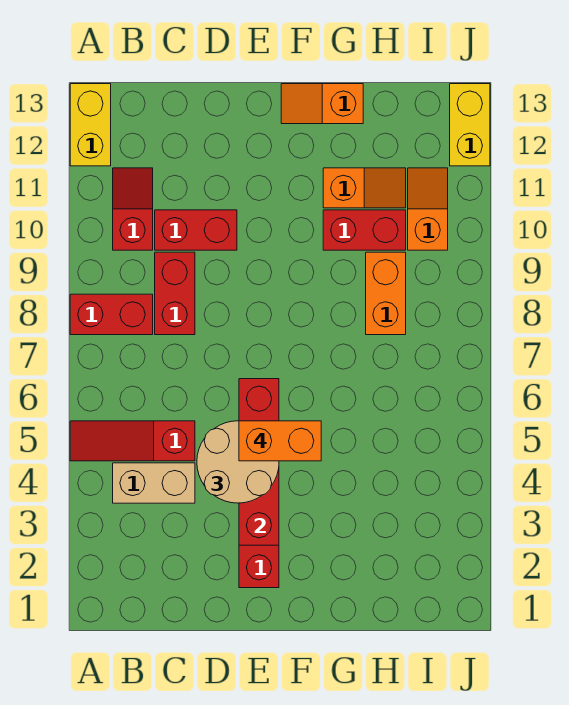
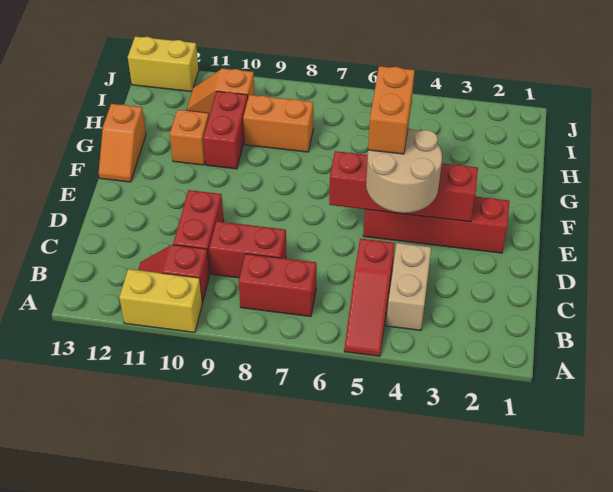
red 1x2 brick [70,294,153,335] -> red 1x2 brick turned to [239,254,317,317]
yellow 1x2 brick [70,84,111,166] -> yellow 1x2 brick moved to [119,269,202,333]

